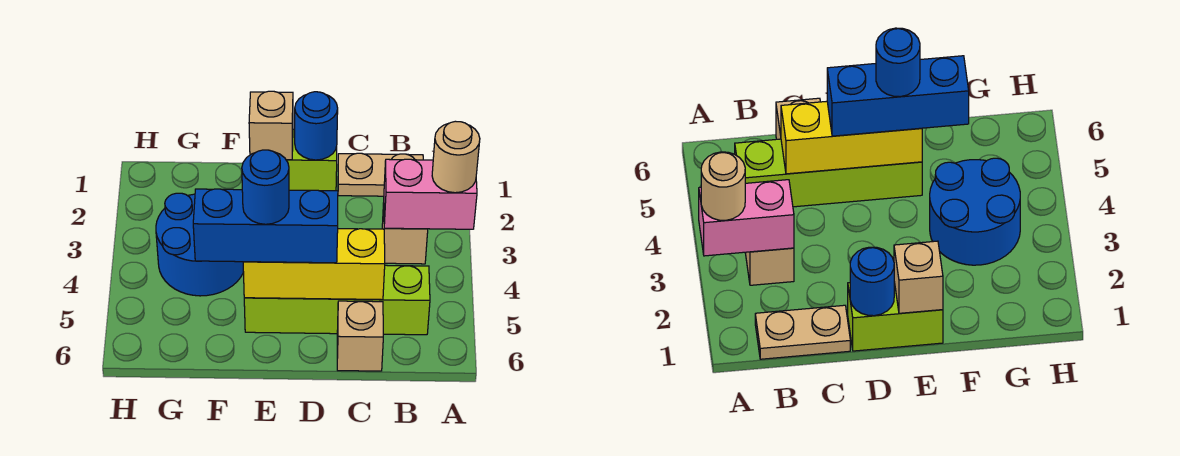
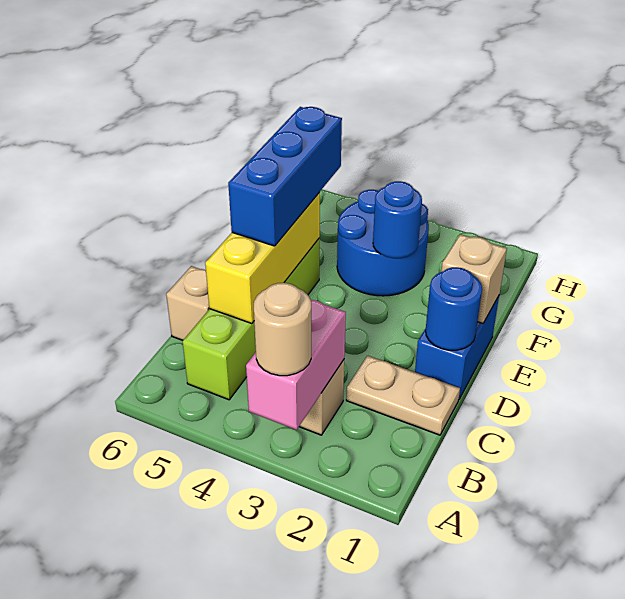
tan 1x2 plate [338,153,423,196] -> tan 1x2 plate turned to [346,356,460,435]
lime 1x2 brick [286,129,337,191] -> blue 1x2 brick [415,296,499,400]
blue 1x1 round brick [242,150,289,224] -> blue 1x1 round brick moved to [373,181,422,258]

